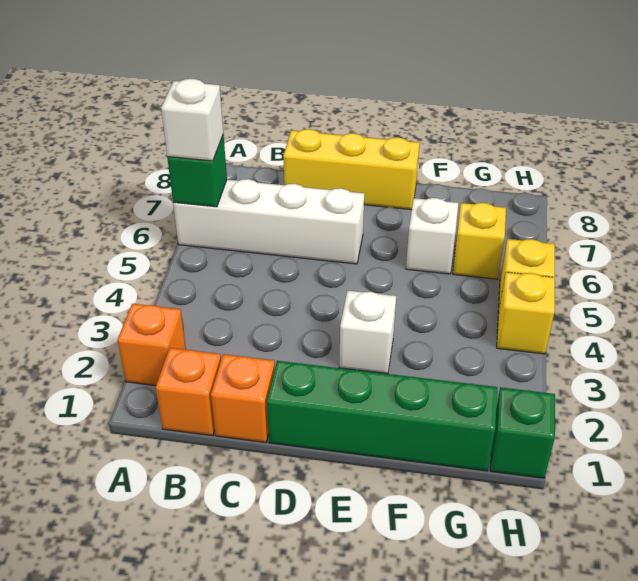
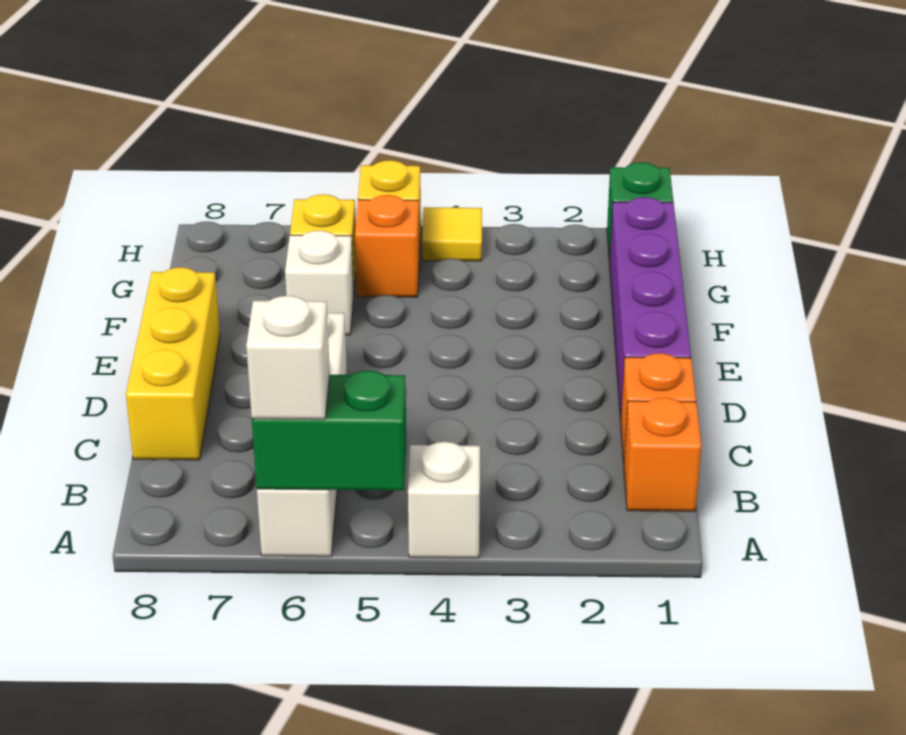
orange 1x1 brick [118,304,186,386] -> orange 1x1 brick moved to [355,195,419,297]
green 1x1 brick [167,134,227,207] -> green 1x2 brick [252,371,406,490]
green 1x4 brick [267,361,497,471] -> purple 1x4 brick [610,197,691,418]
white 1x1 brick [339,291,396,374] -> white 1x1 brick moved to [408,442,480,558]
yellow 1x1 brick [497,272,555,354] -> yellow 1x1 tile [422,207,482,261]

